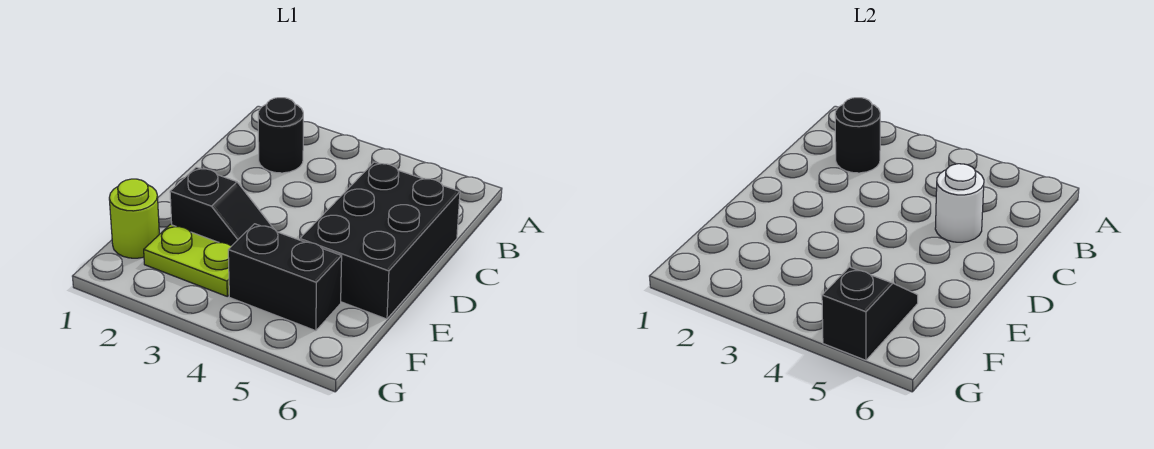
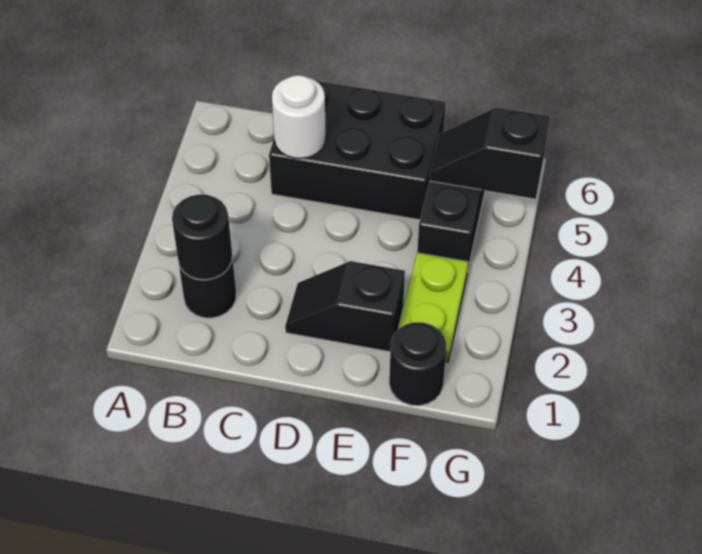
black 1x2 slope [170,167,274,246] -> black 1x2 slope turned to [285,261,405,352]
lime 1x1 round brick [109,179,159,258] -> black 1x1 round brick [389,322,447,406]

